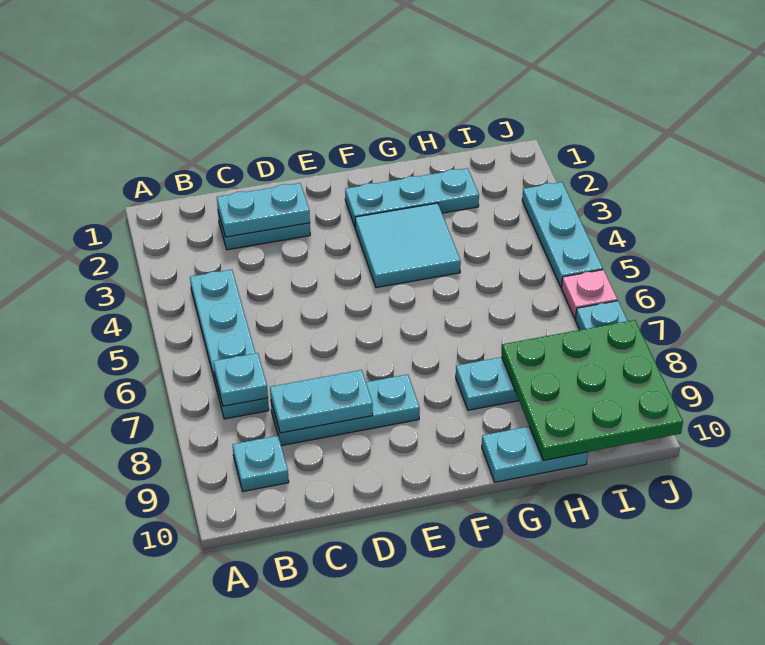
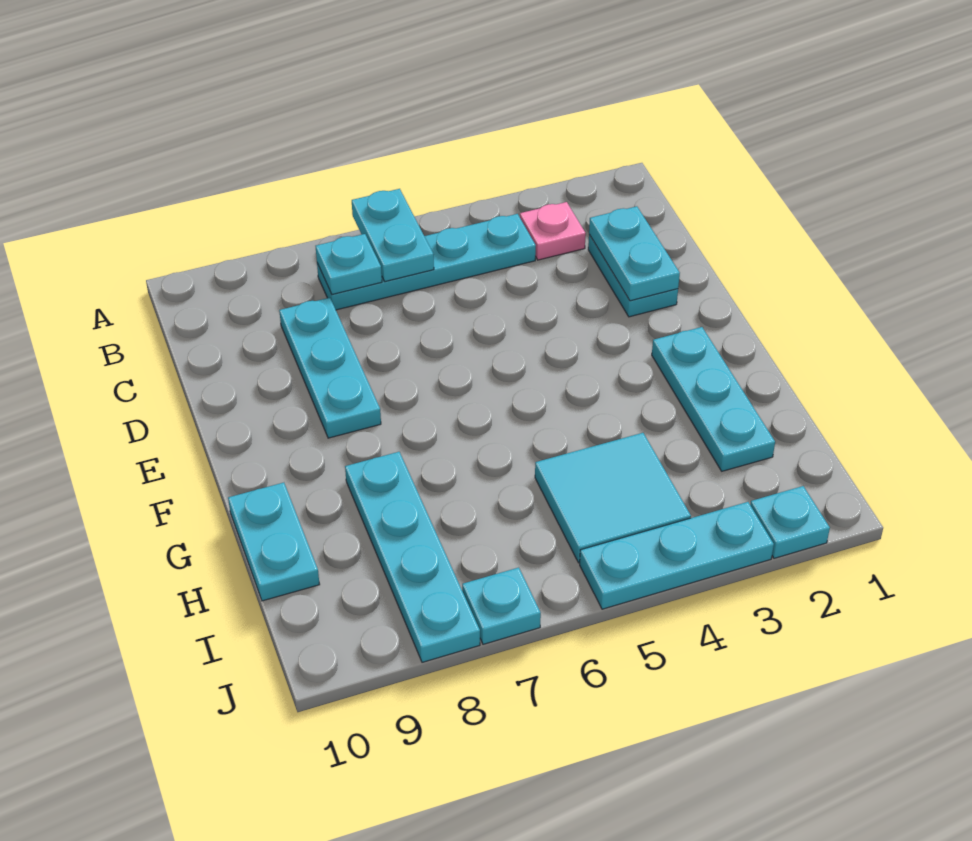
cyan 1x1 plate [233,436,289,491] -> cyan 1x1 plate moved to [750,486,830,558]
cyan 1x2 plate [270,370,373,433] -> cyan 1x2 plate moved to [352,189,434,282]
cyan 2x2 tile [355,203,461,288] -> cyan 2x2 tile moved to [535,433,691,563]
green 3x3 plate [502,320,683,460] -> none
pink 1x1 plate [562,270,617,319] -> pink 1x1 plate moved to [520,202,586,260]

